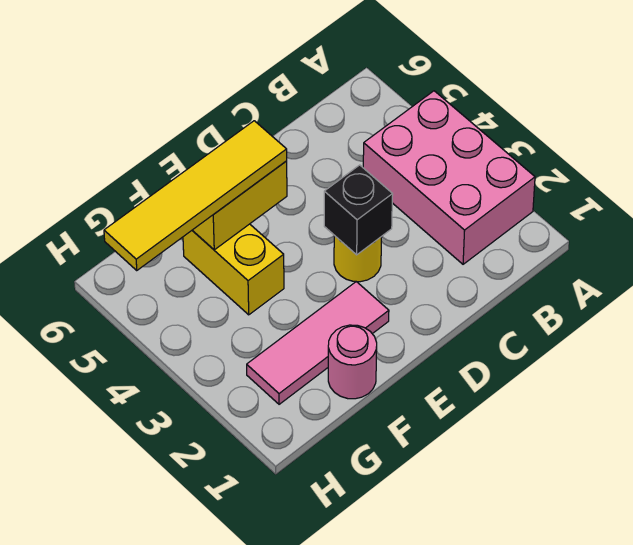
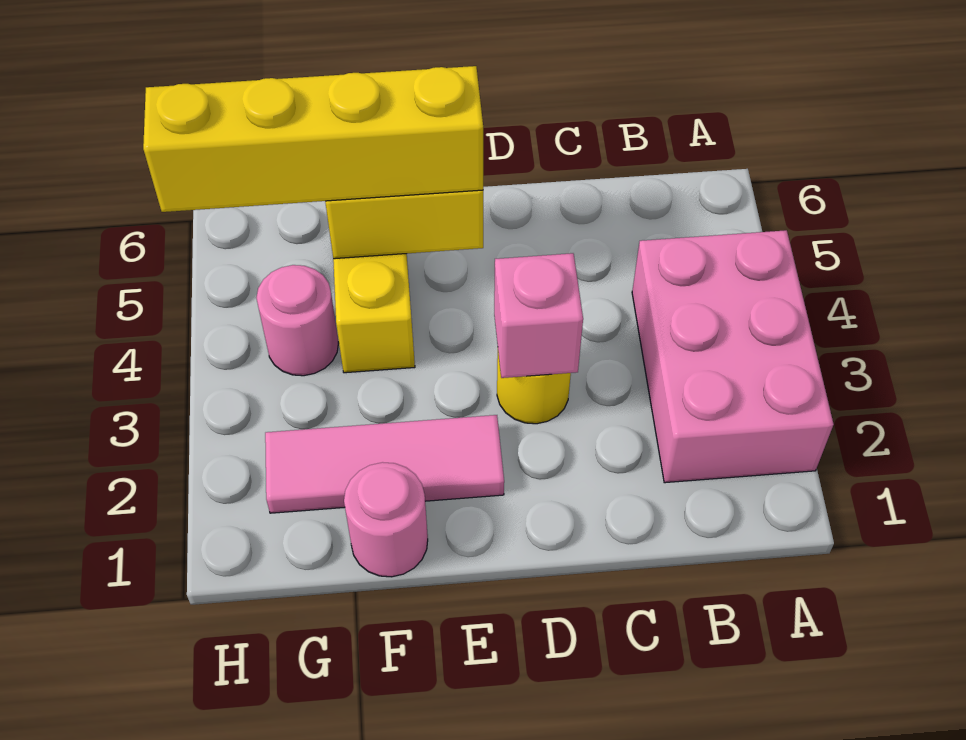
black 1x1 brick [324,165,393,255] -> pink 1x1 brick [494,253,583,378]
yellow 1x4 tile [104,121,287,270] -> yellow 1x4 brick [143,66,483,212]
none -> pink 1x1 round brick [256,265,338,376]

